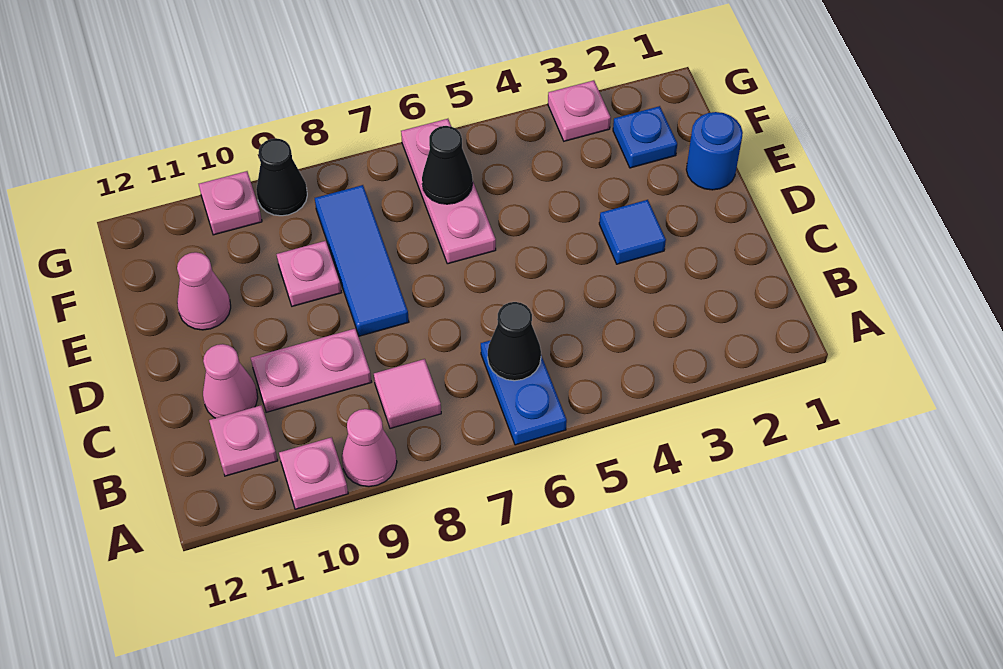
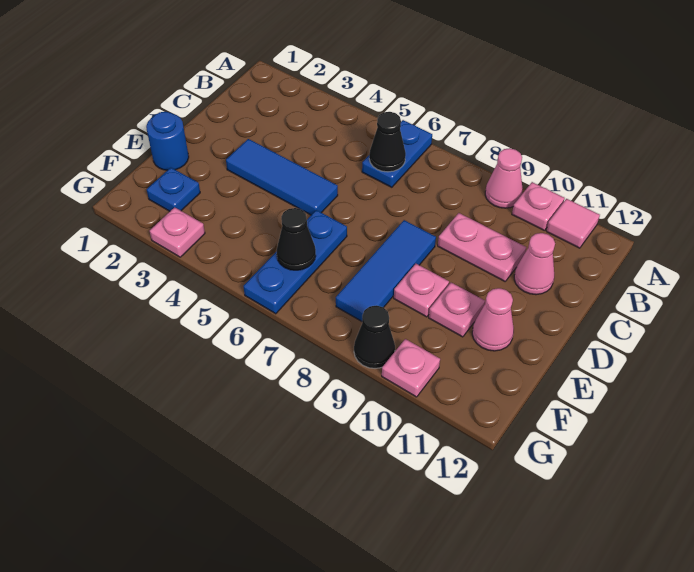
pink 1x1 tile [374,359,441,429] -> pink 1x1 tile moved to [546,199,600,248]
pink 1x1 plate [209,405,278,476] -> pink 1x1 plate moved to [429,283,485,337]
blue 1x1 tile [599,200,666,264] -> blue 1x3 tile [226,139,338,215]
pink 1x3 plate [401,119,496,264] -> blue 1x3 plate [243,210,347,314]

